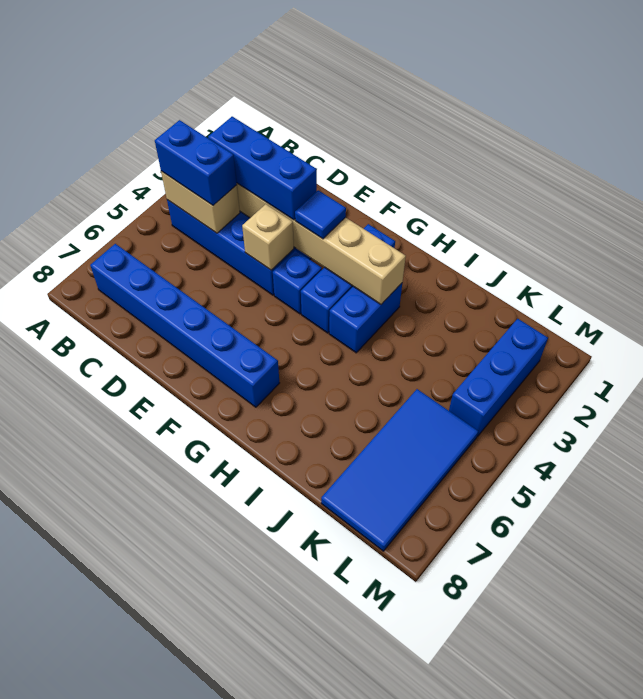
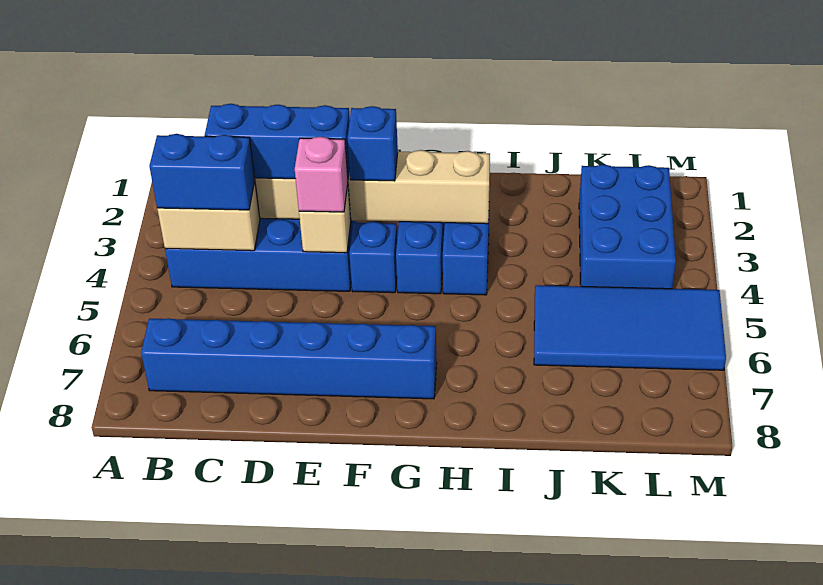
none -> pink 1x1 brick [295,137,348,212]
blue 1x1 tile [295,190,346,239] -> blue 1x1 brick [348,106,398,181]
blue 2x4 tile [321,389,478,551] -> blue 2x4 tile turned to [534,285,726,370]
blue 1x3 brick [449,319,548,436] -> blue 2x3 brick [579,164,676,289]

